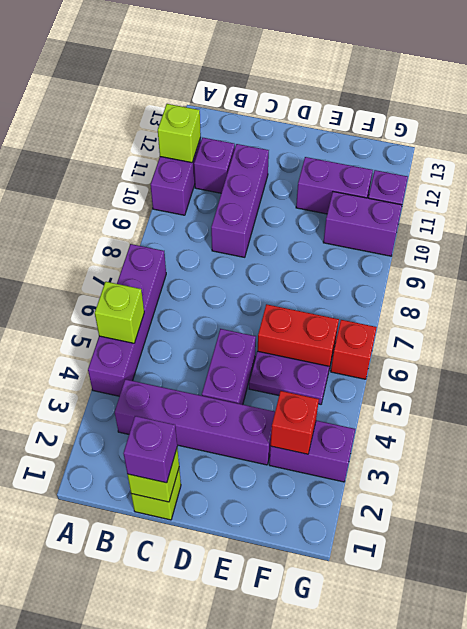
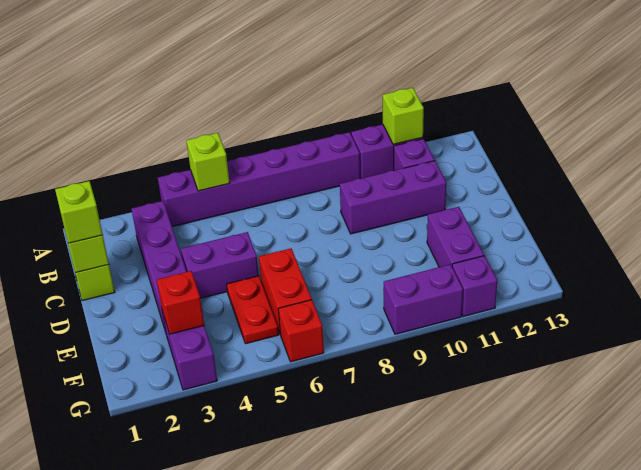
purple 1x4 brick [88,244,166,396] -> purple 1x6 brick [158,132,360,227]
purple 1x1 brick [123,416,177,483] -> lime 1x1 brick [55,181,103,243]
purple 1x2 plate [249,351,329,404] -> red 1x2 plate [227,276,279,344]
purple 1x2 brick [323,192,402,256] -> purple 1x2 brick turned to [383,264,463,334]

